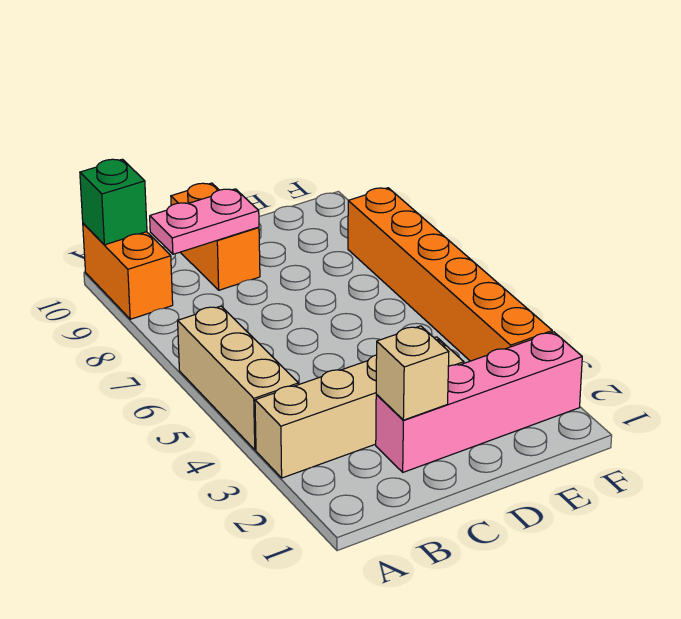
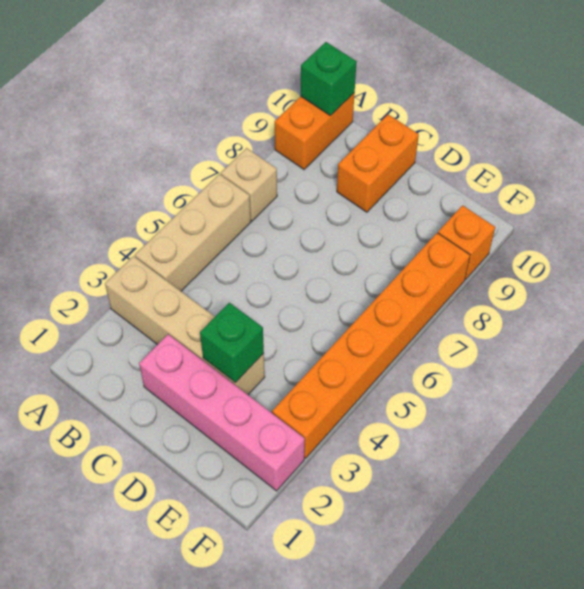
pink 1x2 plate [150,189,259,254] -> none
tan 1x1 brick [376,326,449,420] -> tan 1x1 brick moved to [221,148,277,221]
none -> green 1x1 brick [200,303,264,383]
none -> orange 1x1 brick [438,205,495,279]

